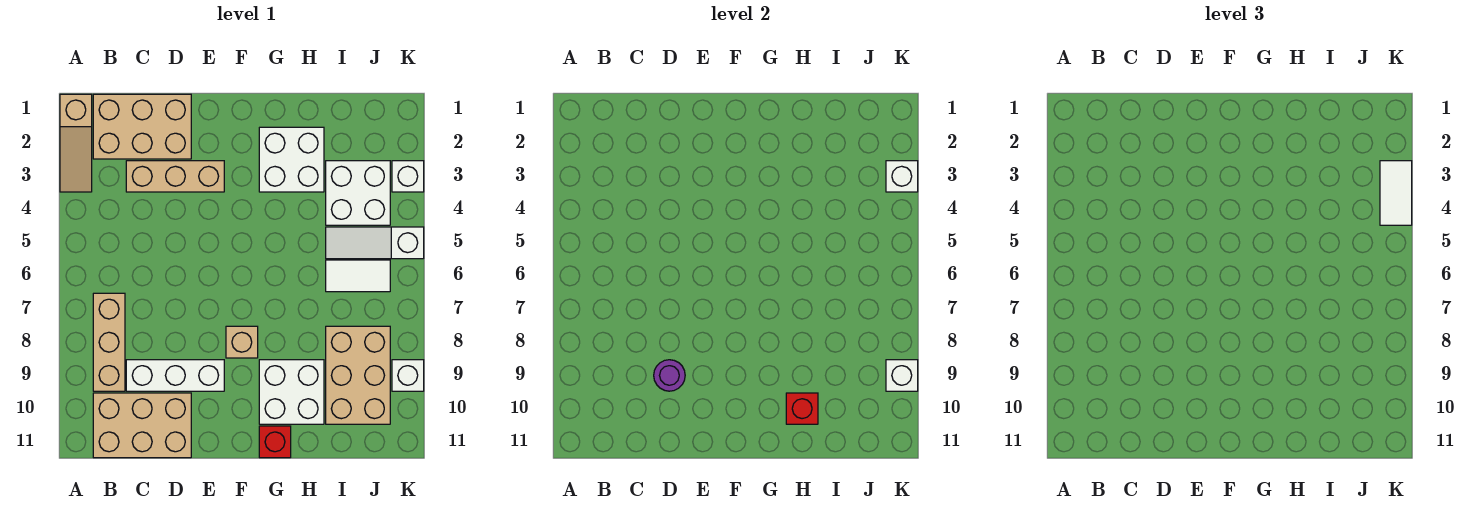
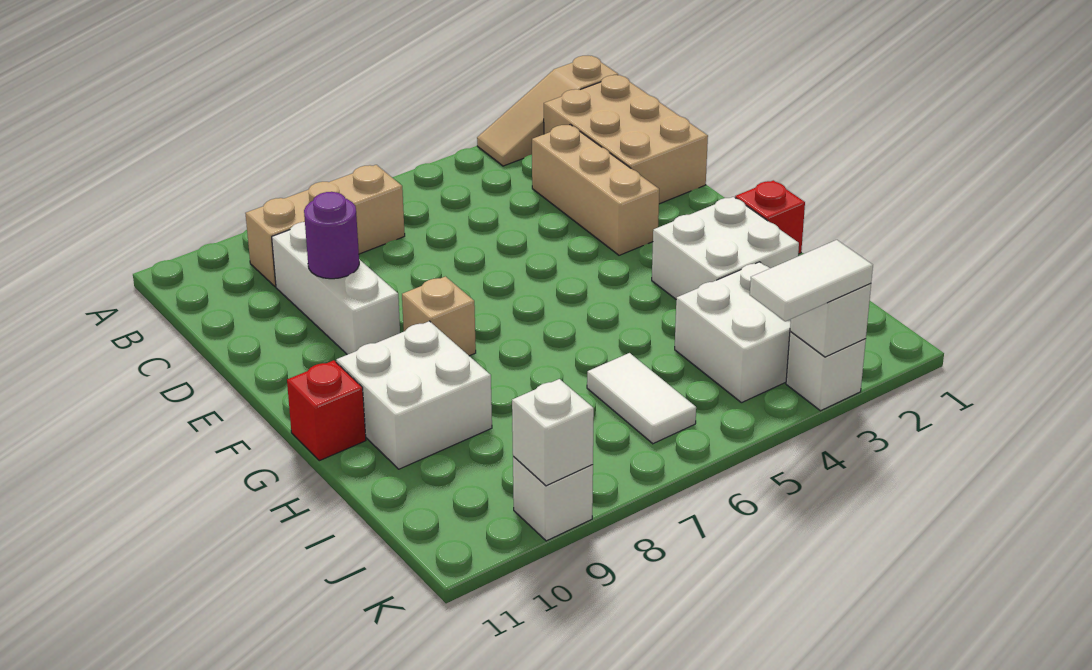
tan 2x3 brick [93,393,191,458] -> none
red 1x1 brick [786,393,818,424] -> red 1x1 brick moved to [735,180,805,254]
white 1x3 slope [326,227,424,259] -> none
tan 2x3 brick [326,326,390,424] -> none

